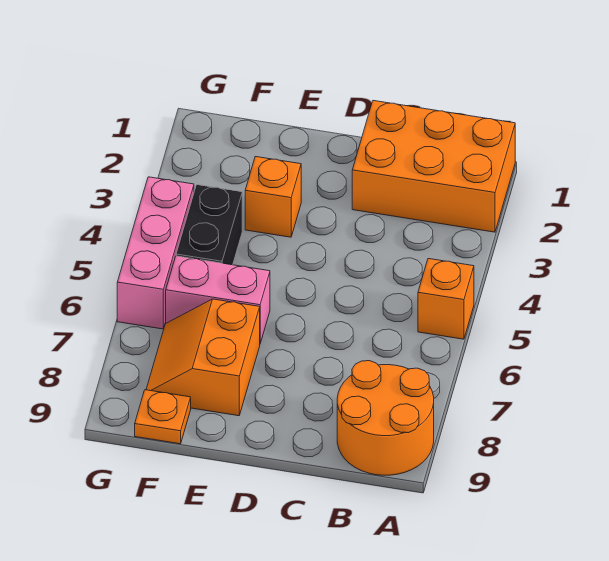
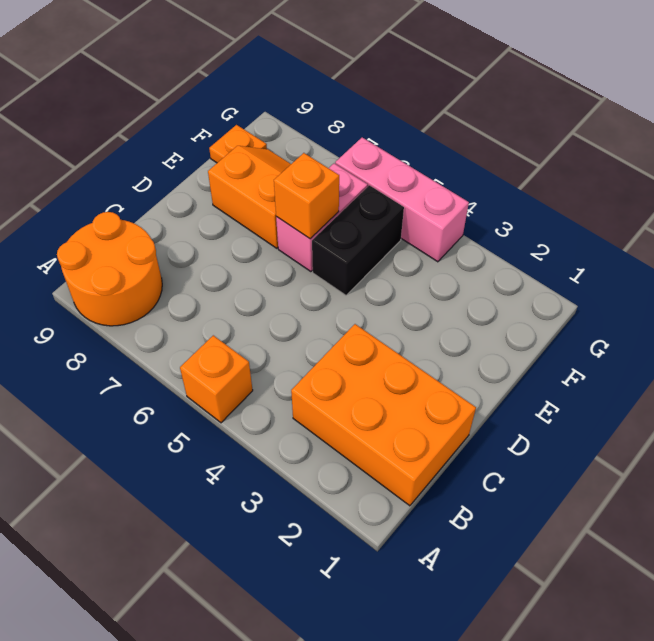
orange 2x3 brick [352,101,515,232] -> orange 2x3 brick turned to [291,324,476,506]
orange 1x1 brick [245,157,301,237] -> orange 1x1 brick moved to [274,153,339,239]
black 1x2 brick [176,185,242,265] -> black 1x2 brick turned to [312,185,404,295]

